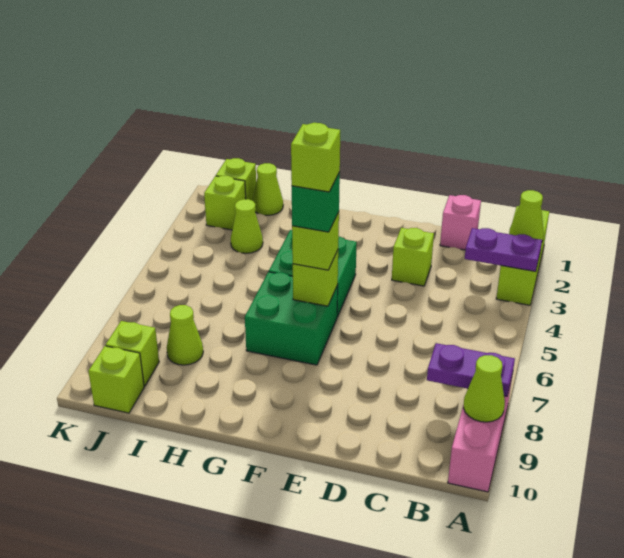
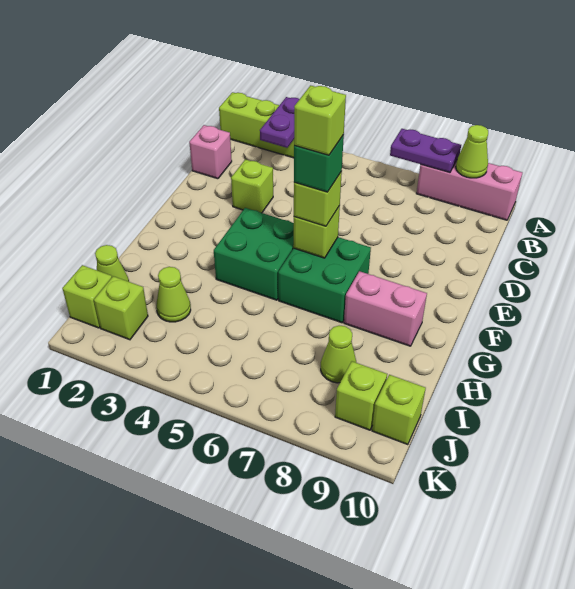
lime 1x1 cone [509,190,544,241] -> none
purple 1x2 plate [427,343,515,396] -> purple 1x2 plate turned to [390,129,461,173]
none -> pink 1x2 brick [344,271,427,346]

